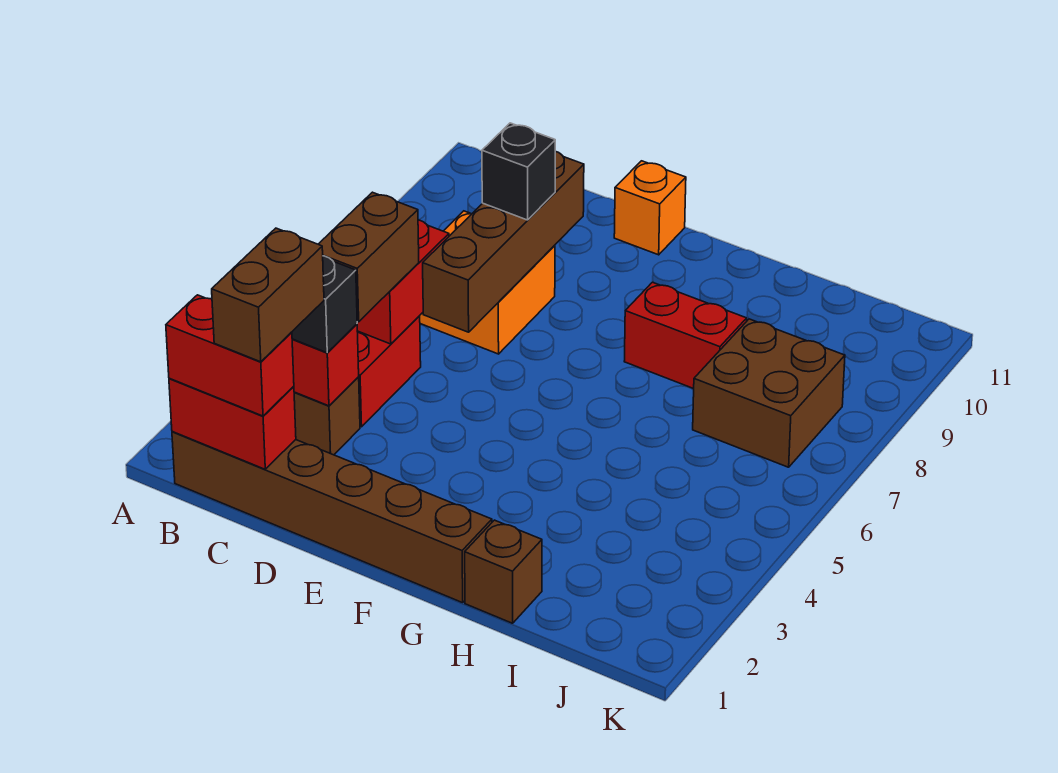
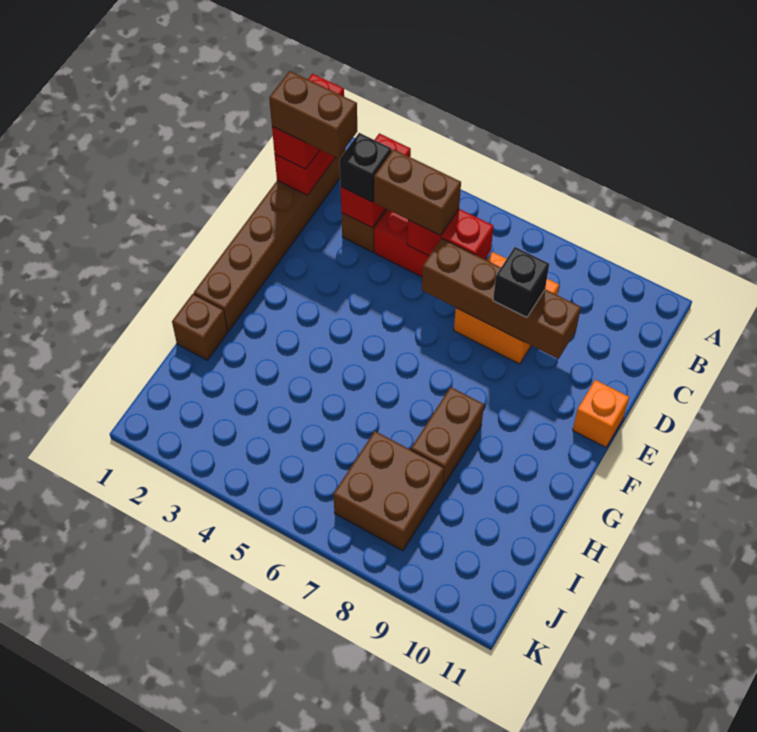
red 1x2 brick [624,282,747,389] -> brown 1x2 brick [411,387,484,486]

